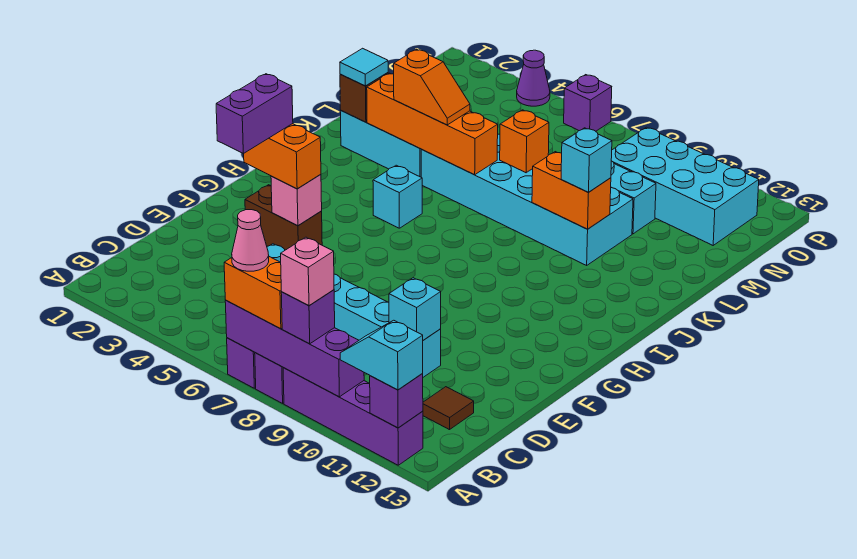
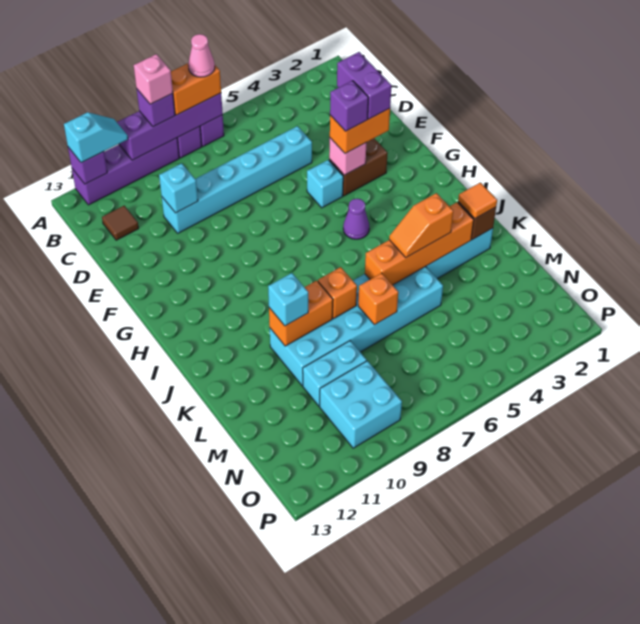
cyan 1x1 brick [373,165,422,228] -> cyan 1x1 brick moved to [307,160,343,208]
cyan 1x1 tile [340,48,388,86] -> orange 1x1 tile [458,183,497,218]
none -> orange 1x1 brick [318,267,357,318]
cyan 2x4 brick [611,127,759,245] -> cyan 2x2 brick [320,361,402,448]
purple 1x1 cone [517,50,550,106] -> purple 1x1 cone moved to [343,199,369,239]
purple 1x1 brick [564,75,612,131] -> purple 1x1 brick moved to [330,81,368,131]

